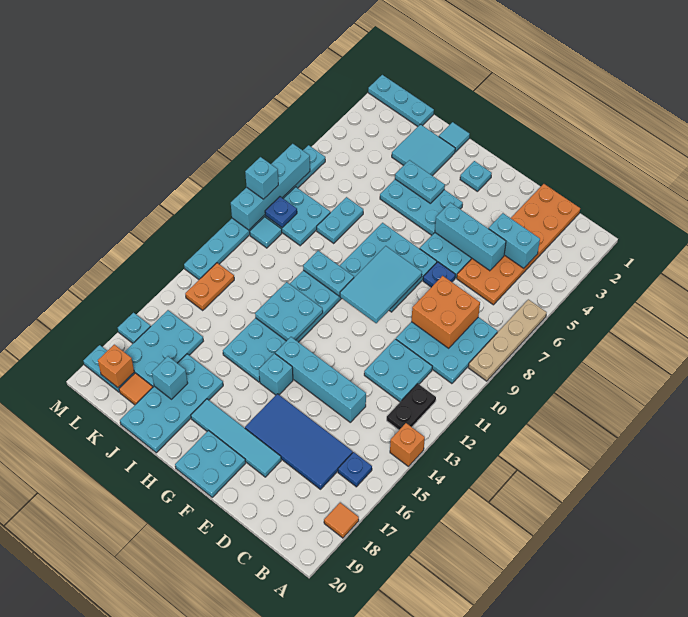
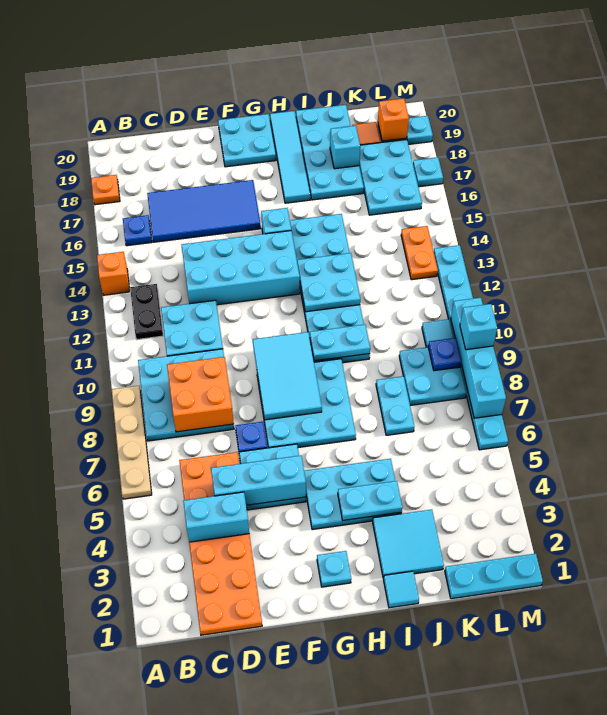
orange 1x1 tile [324,503,359,538] -> orange 1x1 plate [91,175,120,205]
cyan 1x4 brick [275,337,366,422] -> cyan 2x4 brick [182,231,300,305]
cyan 1x4 tile [191,399,281,477] -> cyan 1x4 tile turned to [270,111,310,203]

